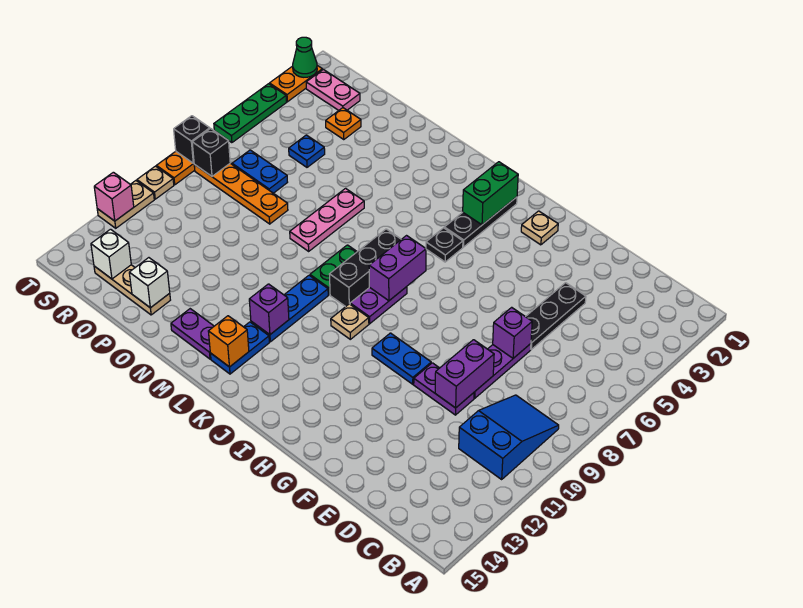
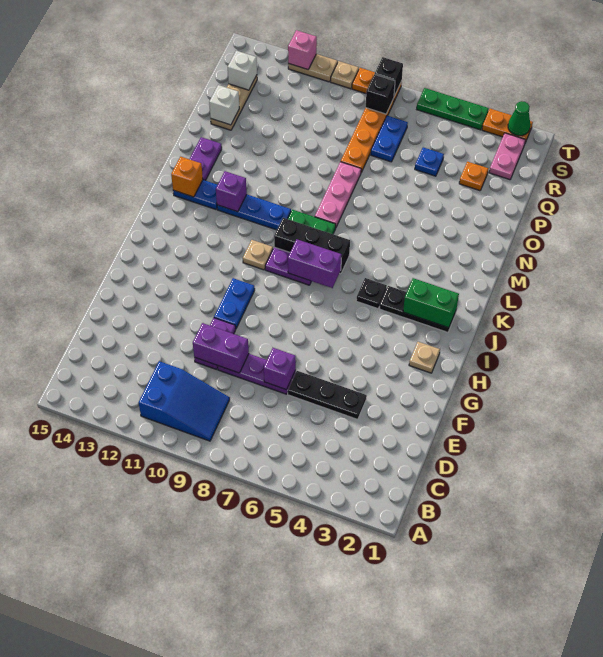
pink 1x3 plate [290,188,364,251] -> pink 1x3 plate turned to [315,162,361,227]

